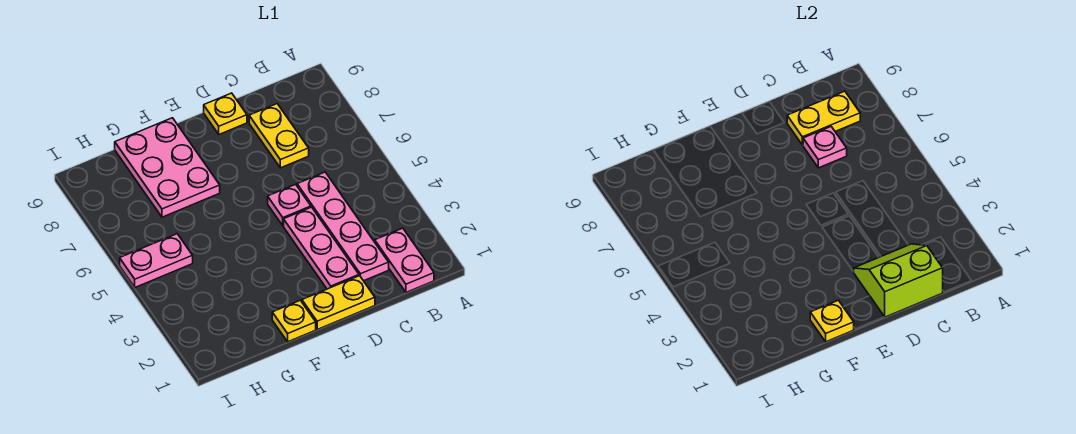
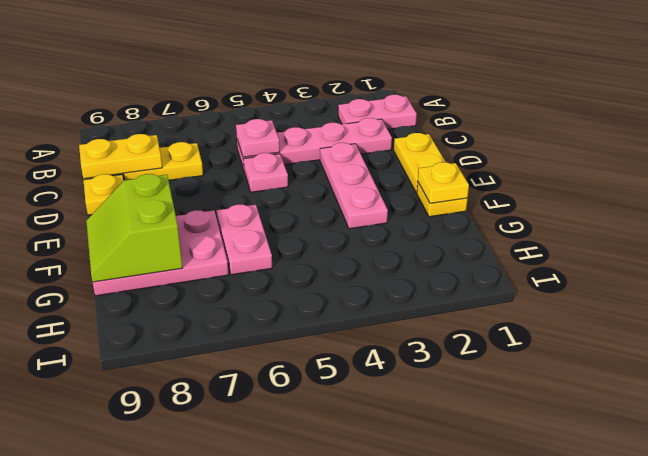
yellow 1x2 plate [787,91,860,145] -> yellow 1x2 plate turned to [79,134,162,178]
lime 2x2 slope [853,244,943,317] -> lime 2x2 slope moved to [86,174,183,282]
pink 1x1 plate [803,127,847,168] -> pink 1x1 plate moved to [236,119,280,157]
pink 1x3 plate [284,207,359,289] -> pink 1x3 plate turned to [320,143,388,229]
pink 1x2 plate [120,234,193,287] -> pink 1x2 plate moved to [216,204,272,275]

